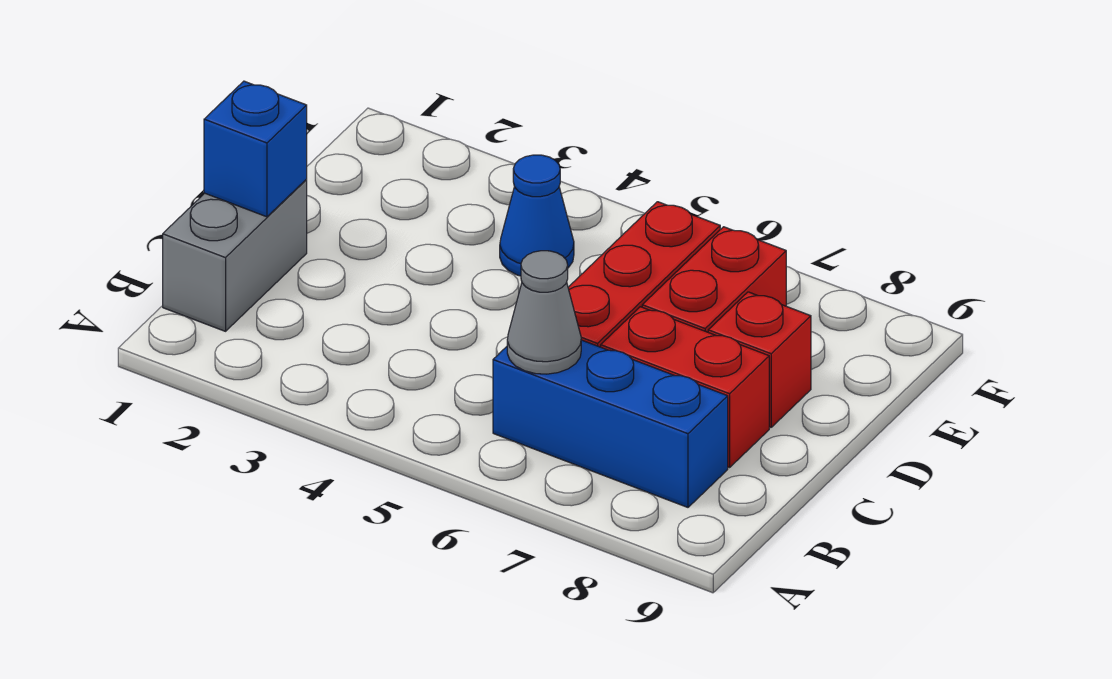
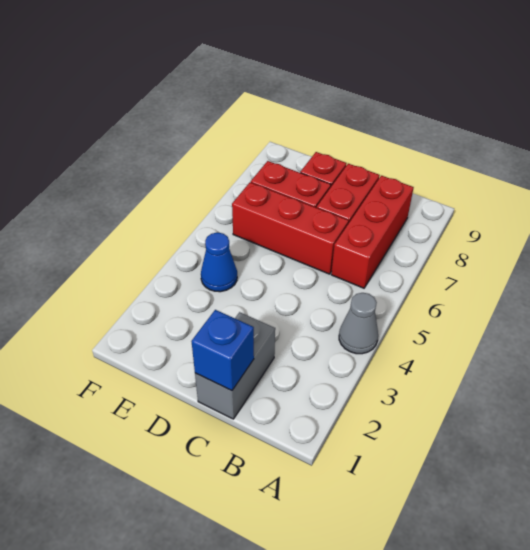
grey 1x2 brick [163,180,307,331] -> grey 1x2 brick turned to [195,312,275,419]
blue 1x3 brick [493,340,728,507] -> red 1x3 brick [331,176,414,288]
grey 1x1 cone [507,251,581,374] -> grey 1x1 cone moved to [339,293,378,354]

